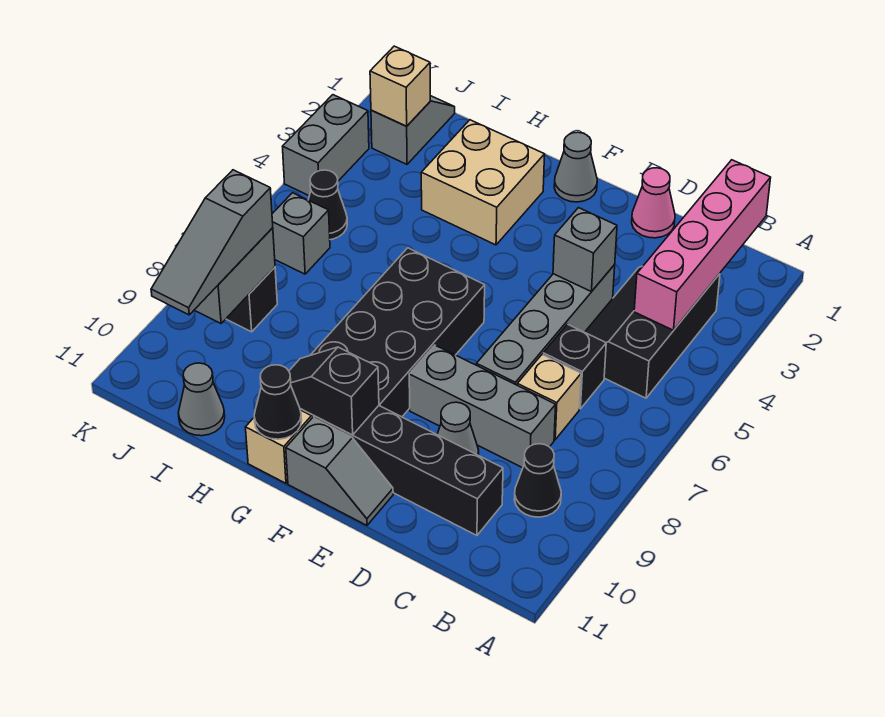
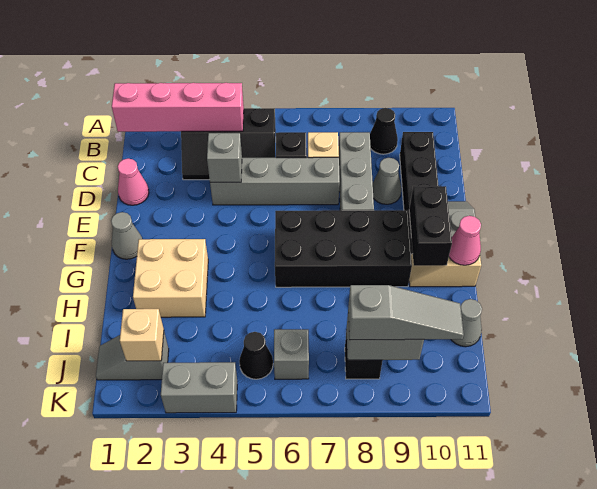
black 1x2 slope [289,347,379,435] -> black 1x2 brick [409,186,452,266]
black 1x1 cone [254,365,302,439] -> pink 1x1 cone [449,216,481,265]

